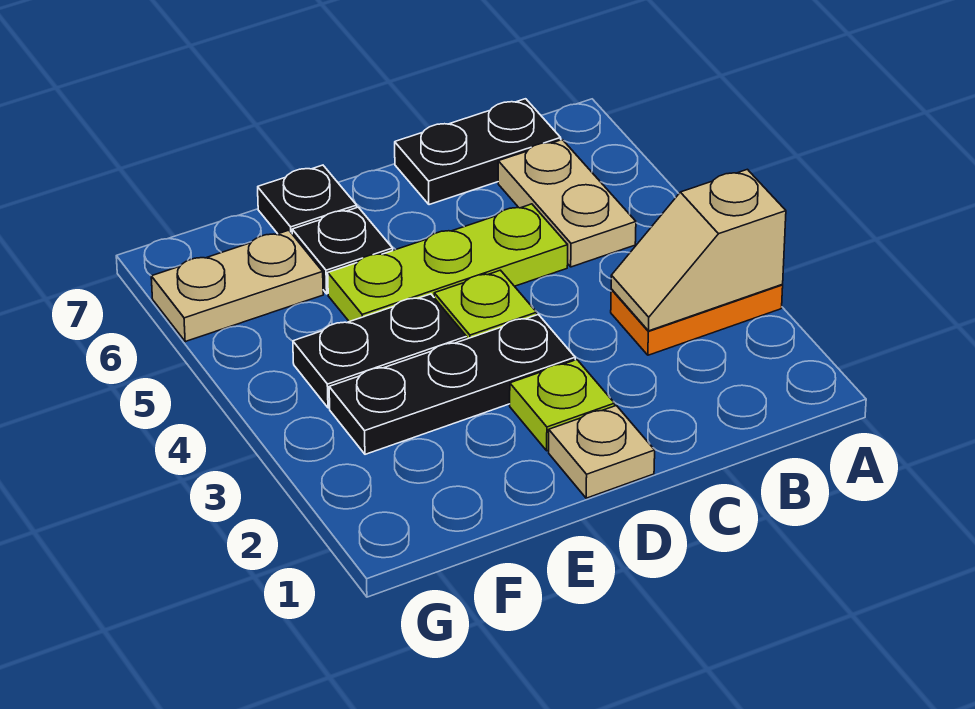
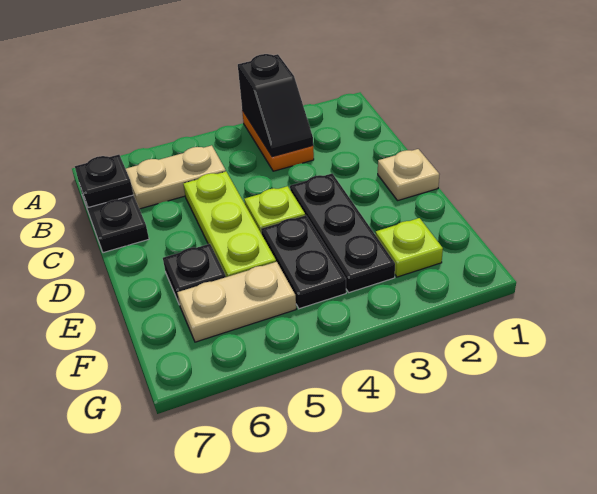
tan 1x2 slope [611,169,786,331] -> black 1x2 slope [238,54,313,157]
lime 1x1 plate [510,360,615,451] -> lime 1x1 plate moved to [376,218,443,277]
black 1x1 plate [258,165,357,234] -> black 1x1 plate moved to [75,155,133,207]
tan 1x2 plate [151,230,323,342] -> tan 1x2 plate turned to [177,262,296,342]

